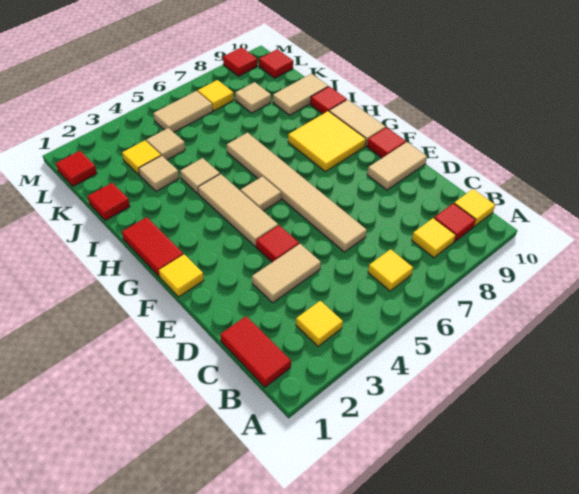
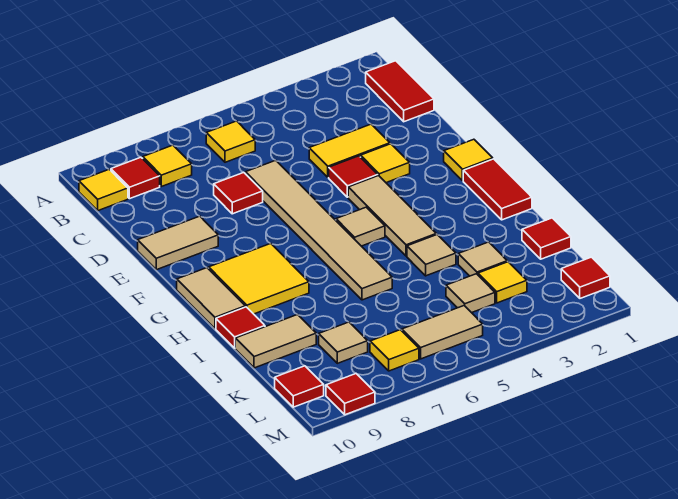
yellow 1x1 tile [296,301,343,346] -> yellow 1x1 tile moved to [361,144,410,183]
tan 1x2 tile [252,244,321,303] -> yellow 1x2 tile [309,124,390,177]
red 1x1 tile [367,127,406,158] -> red 1x1 tile moved to [214,172,263,214]

